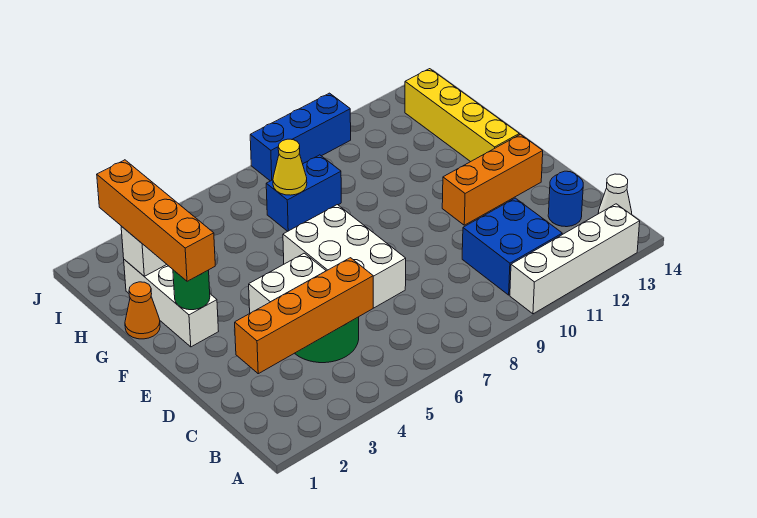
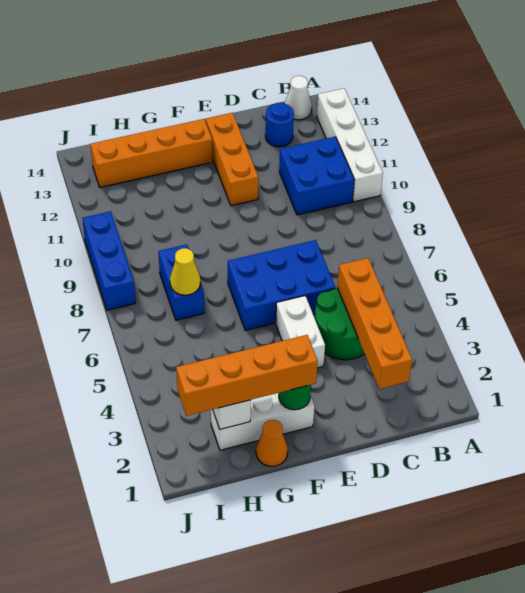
white 2x3 brick [283,205,406,308] -> blue 2x3 brick [228,240,335,330]
yellow 1x4 brick [405,69,519,162] -> orange 1x4 brick [91,119,213,187]

